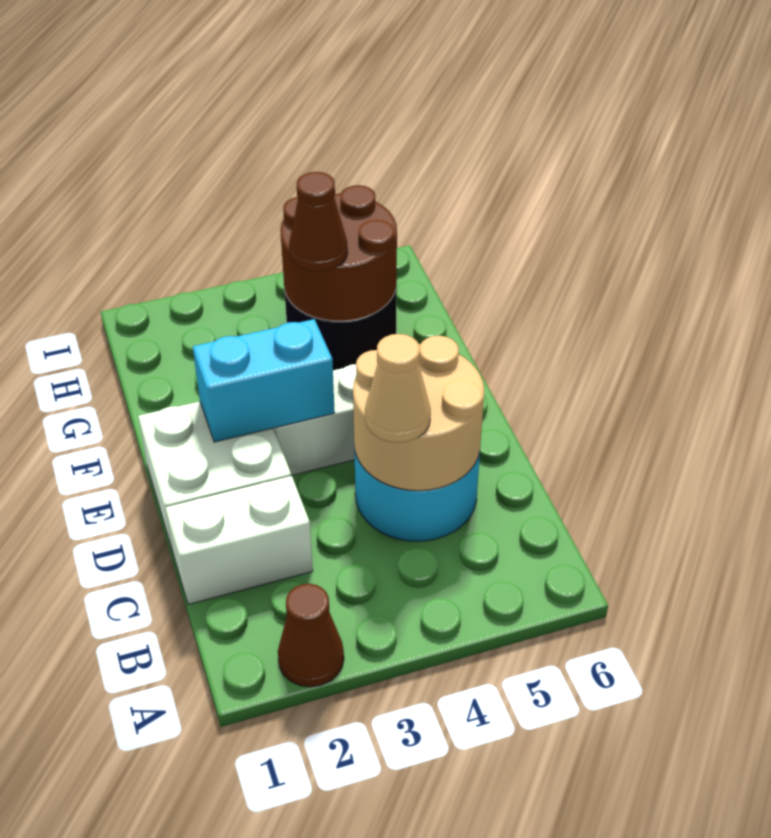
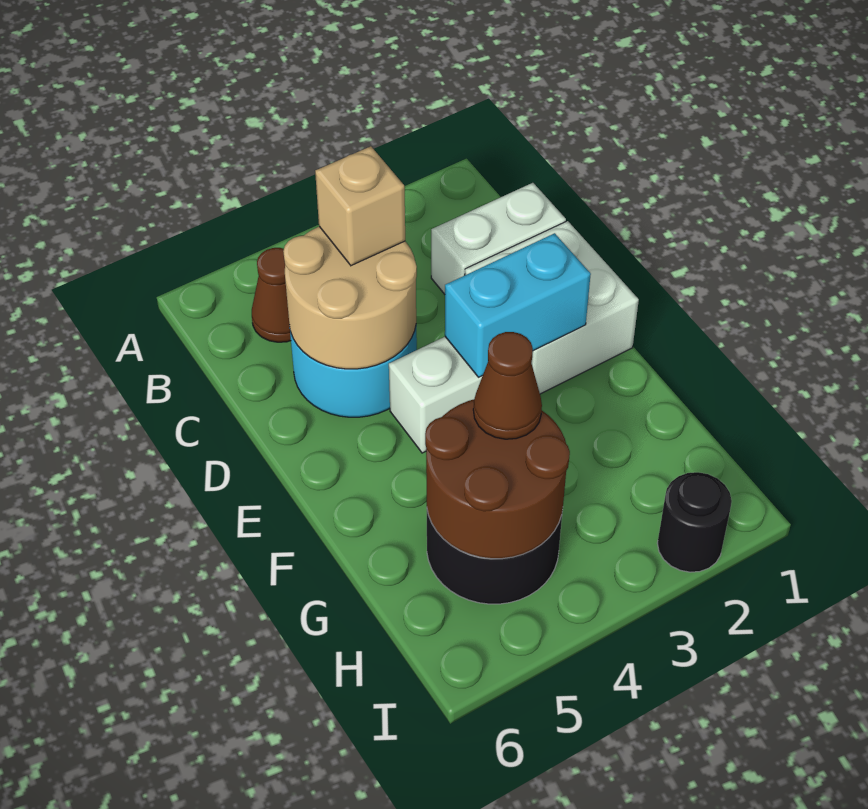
brown 1x1 cone [278,584,344,687] -> brown 1x1 cone moved to [252,248,291,342]
tan 1x1 cone [365,334,431,443] -> tan 1x1 brick [315,146,405,266]
none -> black 1x1 round brick [657,472,732,572]

